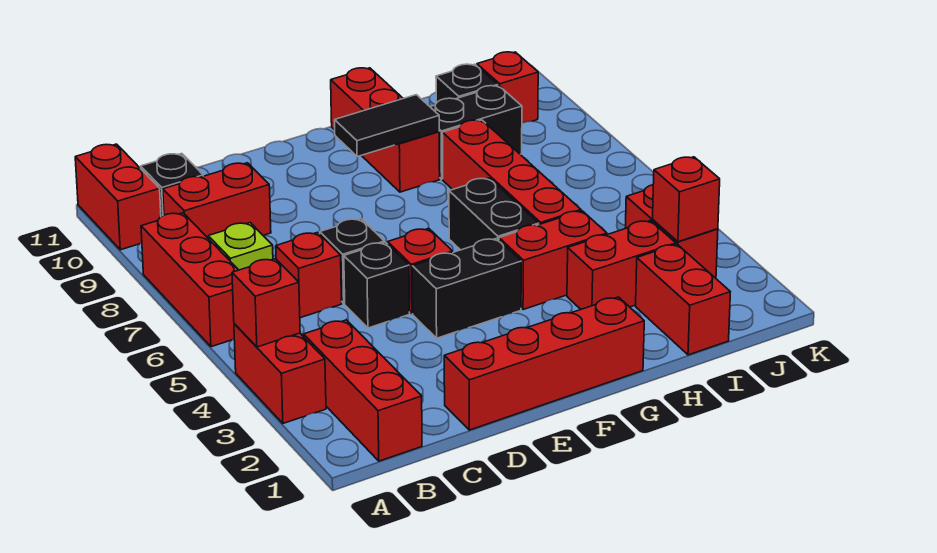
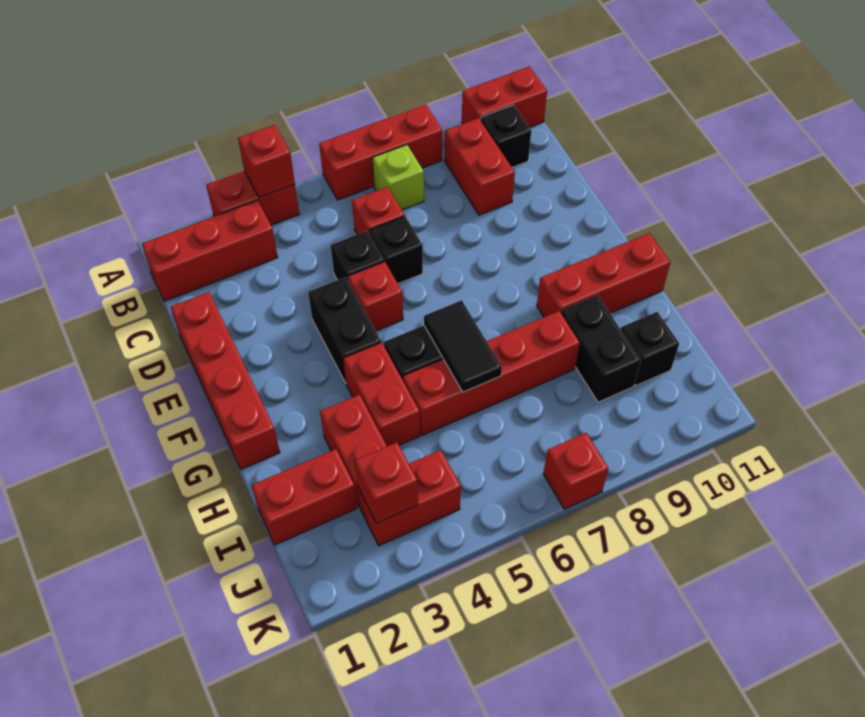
black 1x2 tile [335,95,439,157] -> black 1x2 tile moved to [424,300,502,392]
red 1x1 brick [477,52,538,123] -> red 1x1 brick moved to [543,433,608,509]

